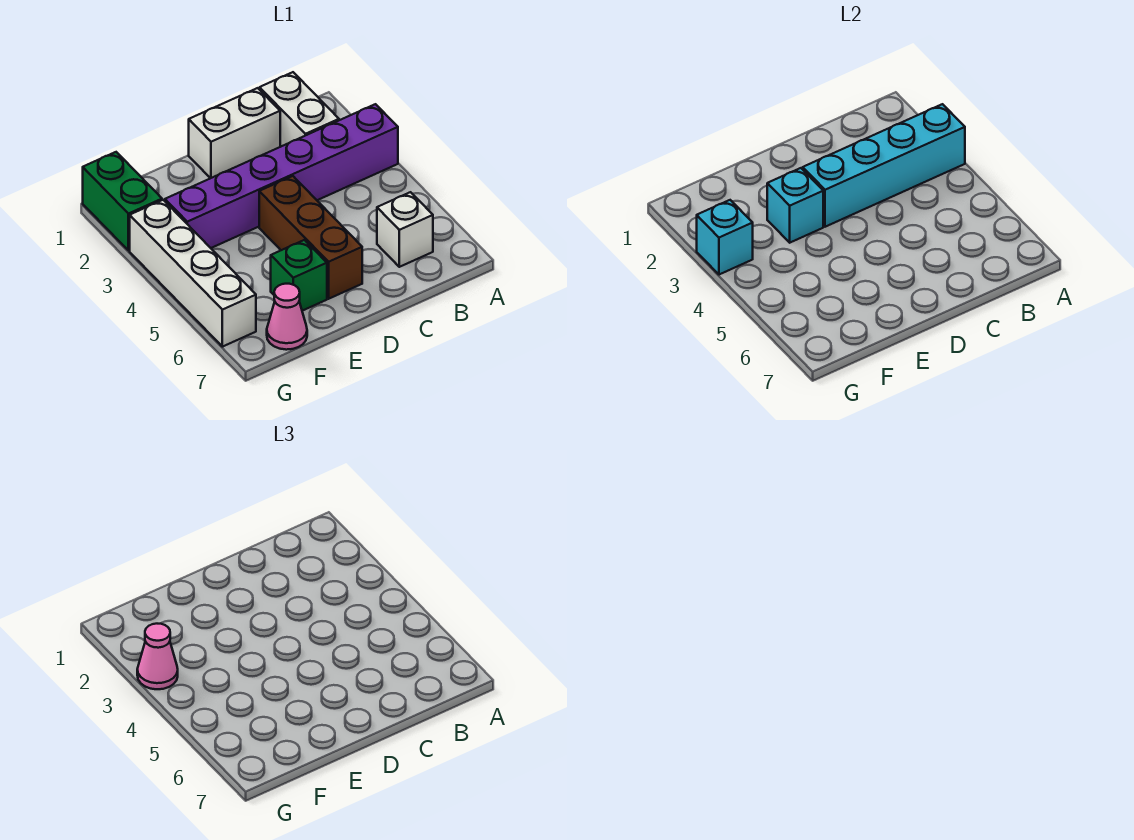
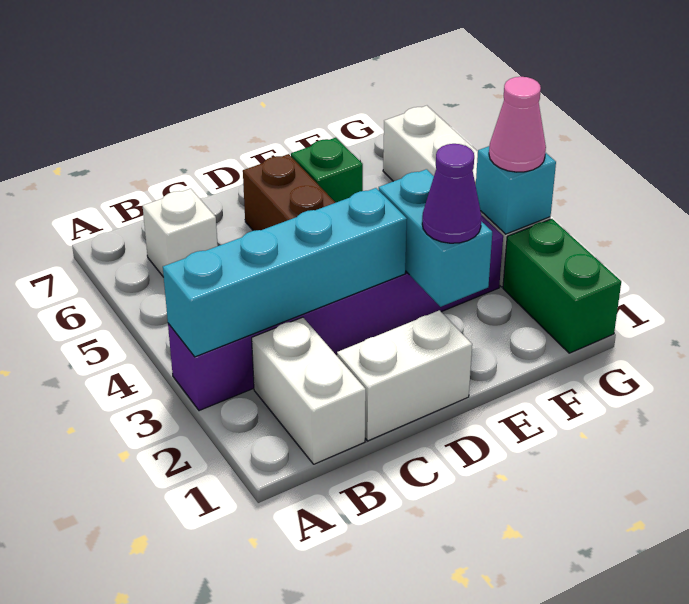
none -> purple 1x1 cone [422,144,482,243]
cyan 1x1 brick [767,168,823,243] -> cyan 1x2 brick [379,169,492,307]
pink 1x1 cone [267,284,307,350] -> none

